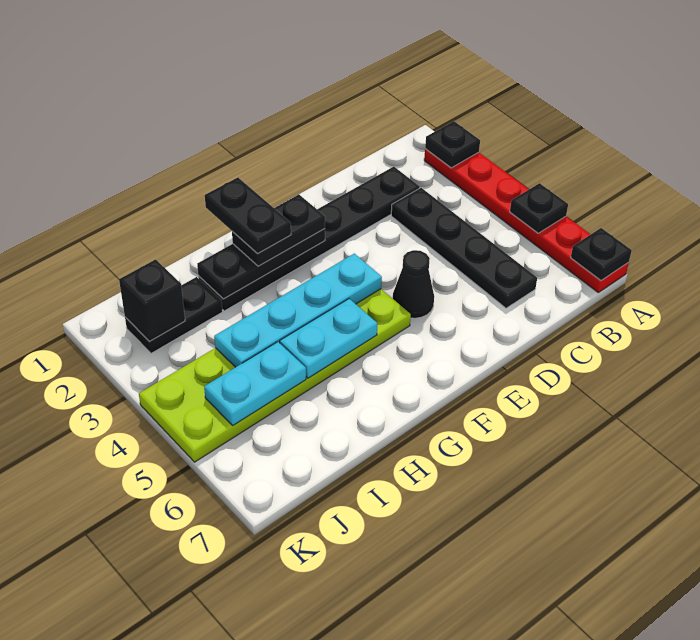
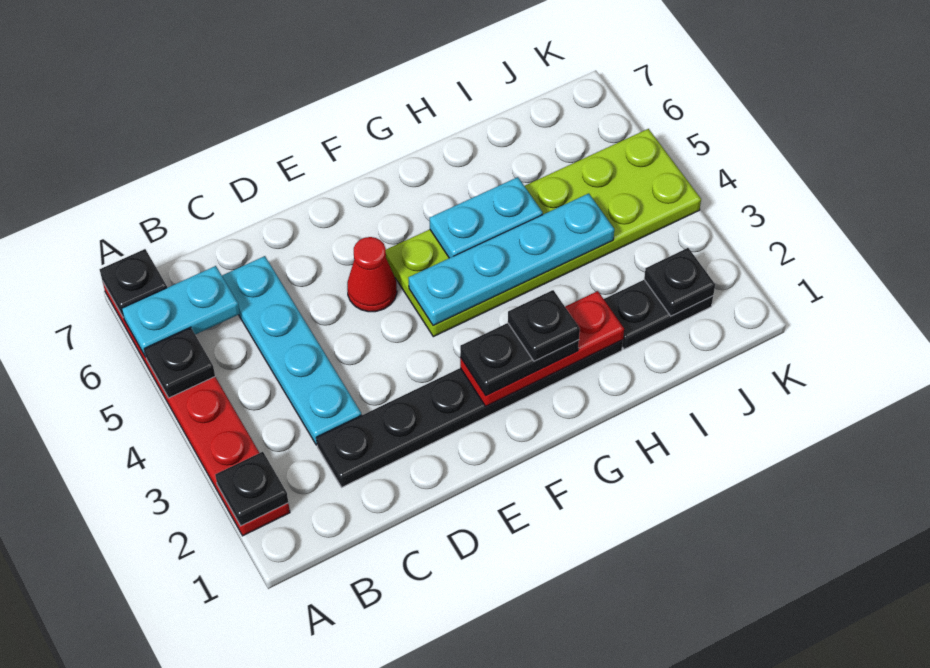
black 1x4 plate [391,188,537,308] -> cyan 1x4 plate [222,256,361,445]
black 1x1 cone [393,250,434,318] -> red 1x1 cone [347,237,397,312]
black 1x3 plate [197,229,325,299] -> red 1x3 plate [460,291,624,406]
black 1x2 plate [205,178,291,254] -> black 1x1 plate [508,290,580,361]
cyan 1x2 plate [204,342,306,425] -> cyan 1x2 plate moved to [122,266,240,357]
black 1x1 brick [119,260,185,342] -> black 1x1 plate [644,248,715,316]

